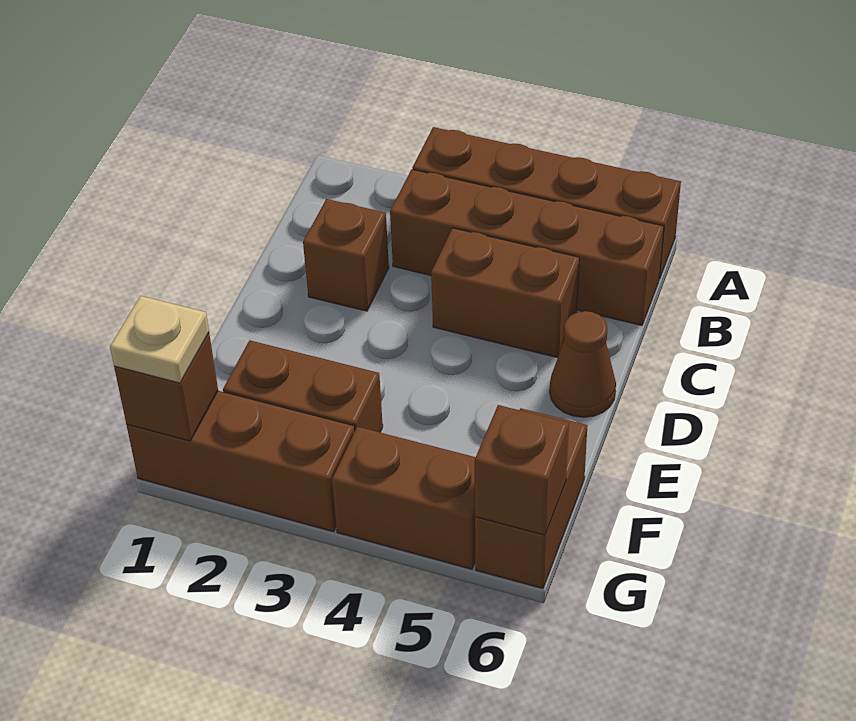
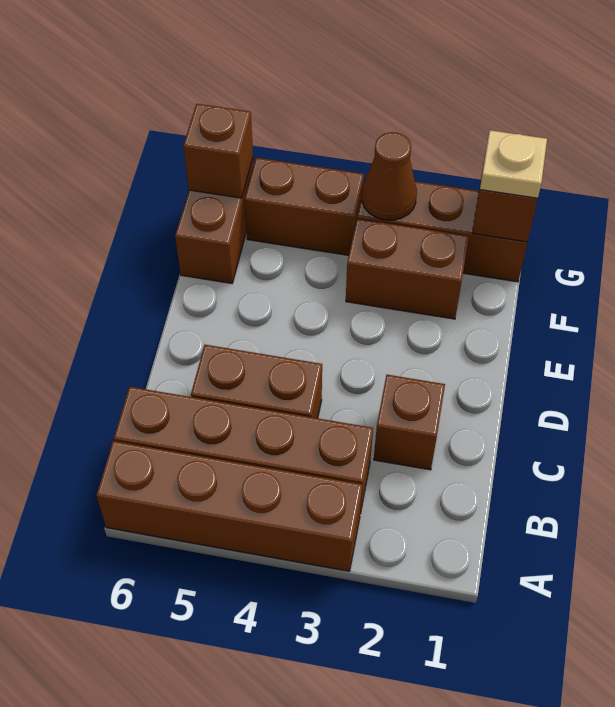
brown 1x1 cone [550,311,616,417] -> brown 1x1 cone moved to [362,132,417,220]

